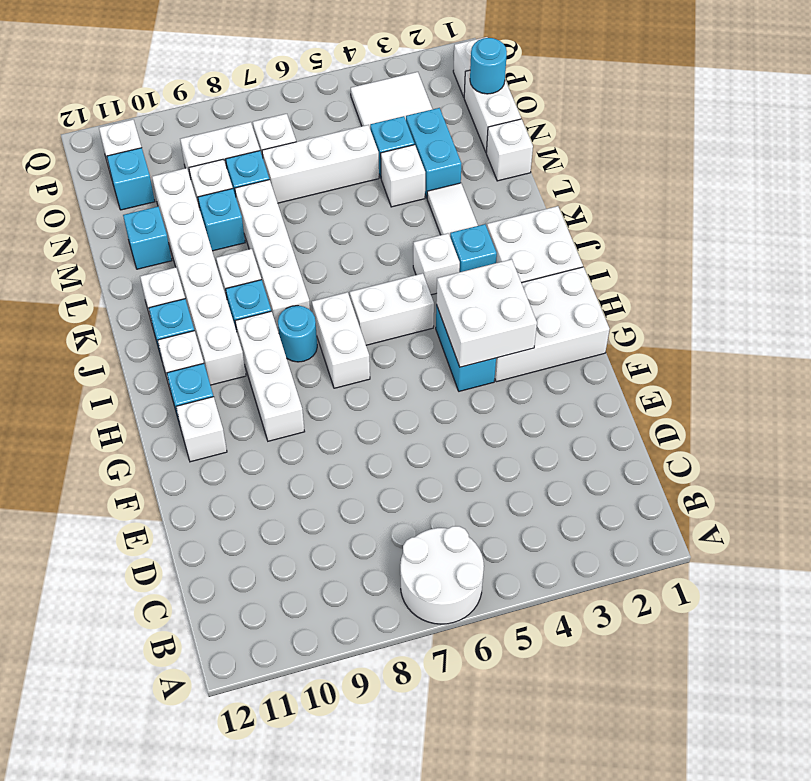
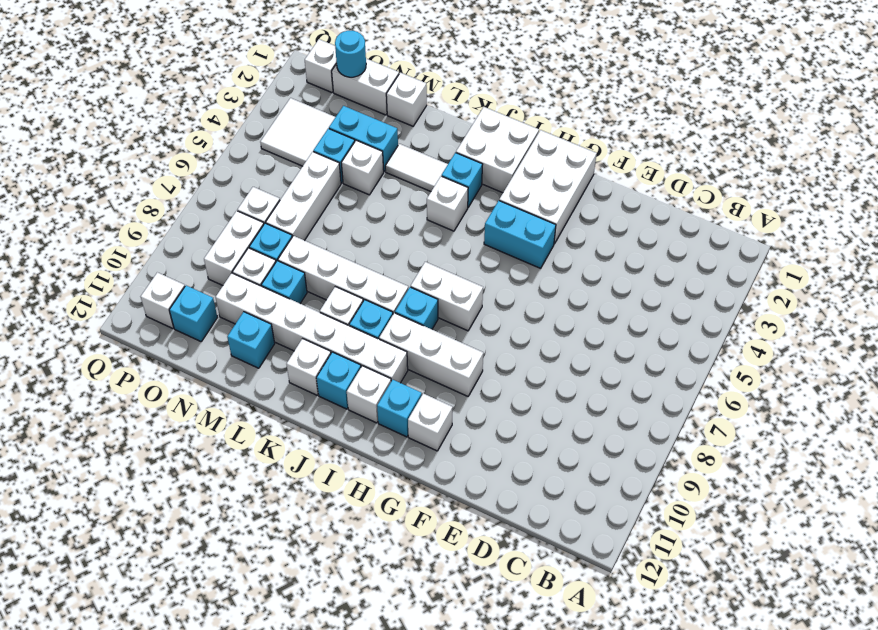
white 2x2 round brick [400,526,484,624] -> none
white 2x2 brick [436,259,537,367] -> none
white 1x2 brick [350,273,434,345] -> none
cyan 1x1 round brick [278,306,317,362] -> cyan 1x1 brick [395,287,438,329]

